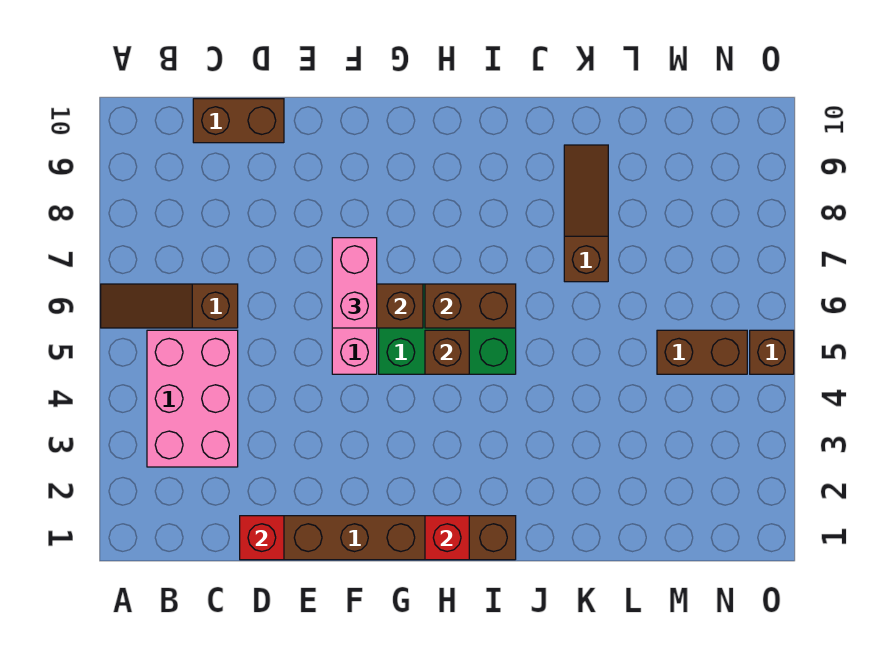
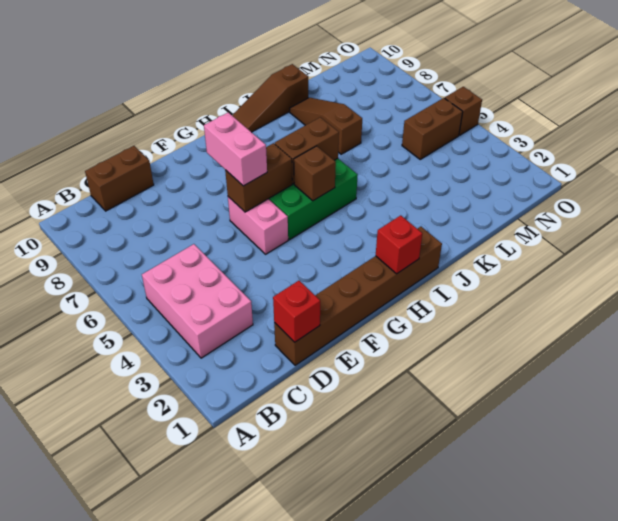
brown 1x3 slope [101,284,238,328] -> brown 1x3 slope moved to [232,64,308,132]

